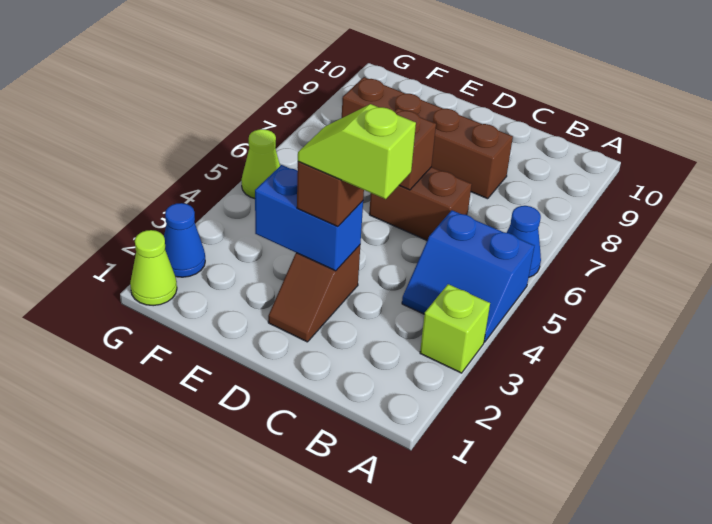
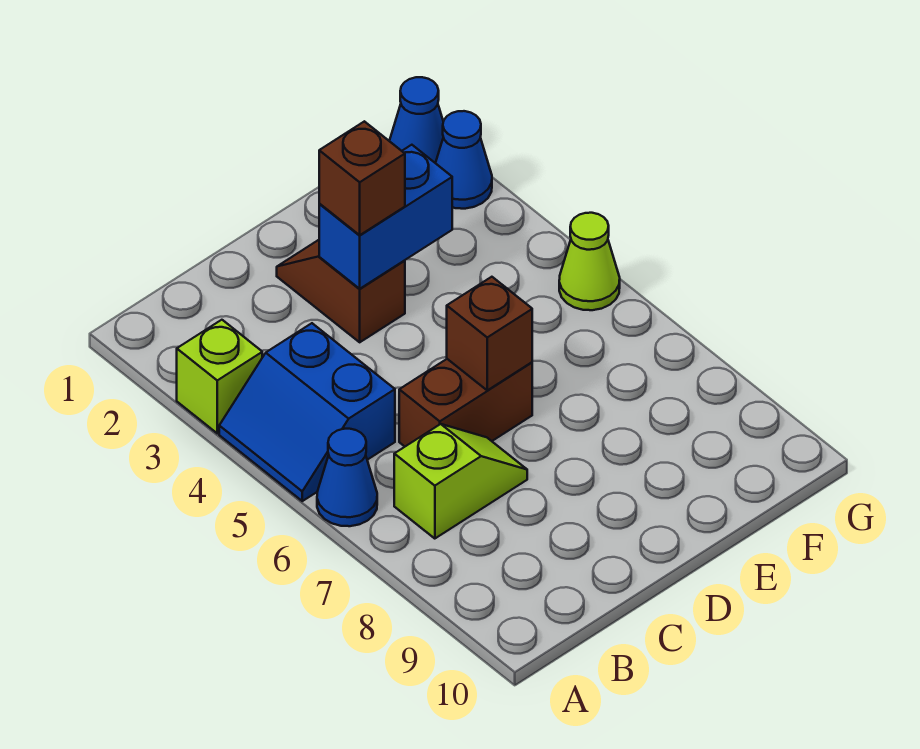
blue 2x2 slope [402,210,534,342] -> blue 2x2 slope turned to [219,323,395,501]
lime 1x2 slope [298,104,416,199] -> lime 1x2 slope moved to [394,424,527,539]
brown 1x4 brick [342,77,513,199] -> none
lime 1x1 cone [130,230,177,306] -> blue 1x1 cone [390,77,443,163]

